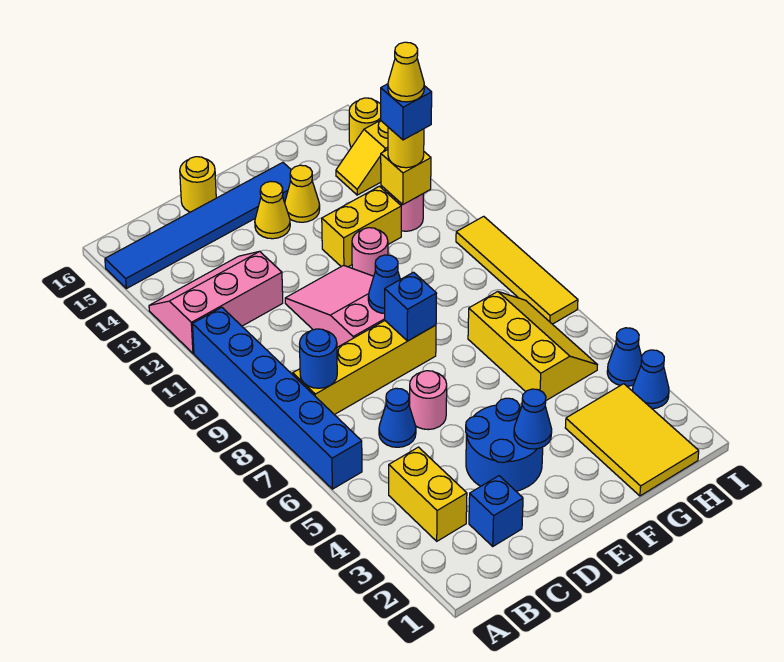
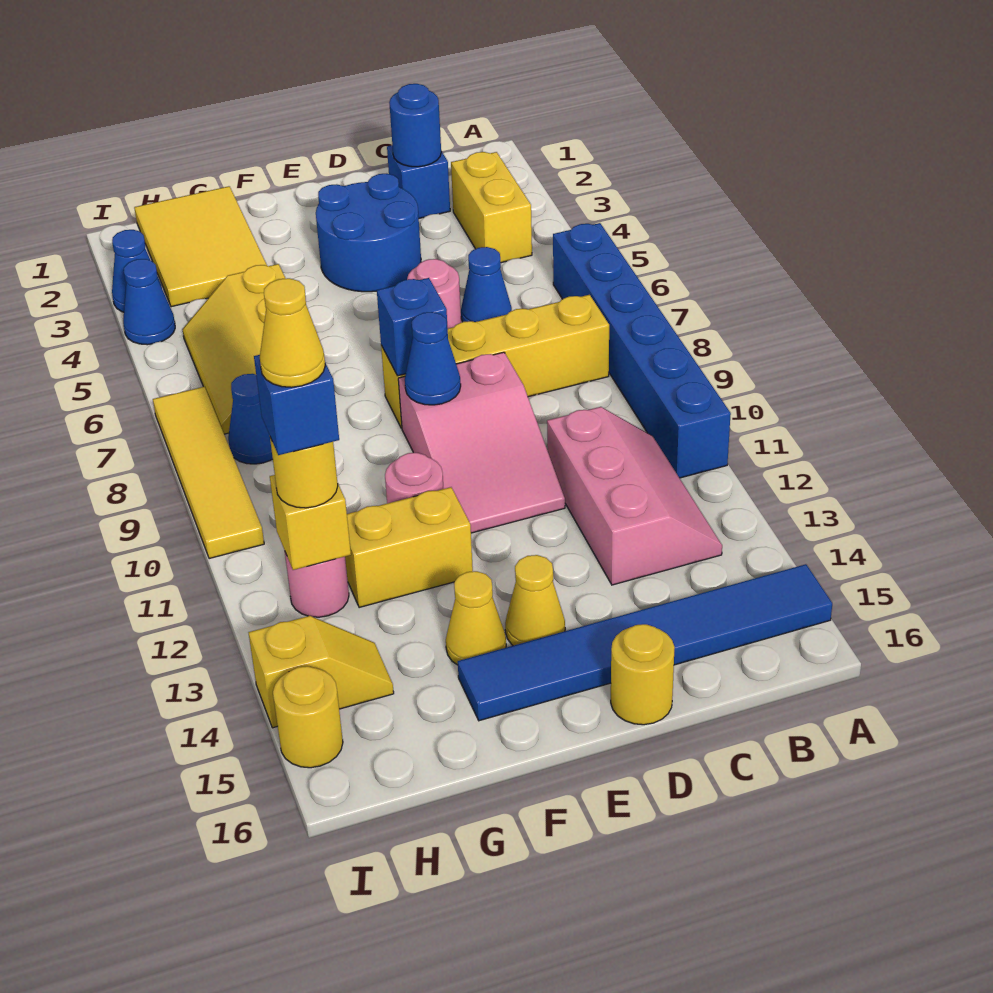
pink 2x3 slope [149,251,283,353] -> pink 2x3 slope turned to [547,407,722,585]
blue 1x1 round brick [300,329,337,388] -> blue 1x1 round brick moved to [389,84,441,167]
blue 1x1 cone [514,389,552,449] -> blue 1x1 cone moved to [228,374,273,464]

